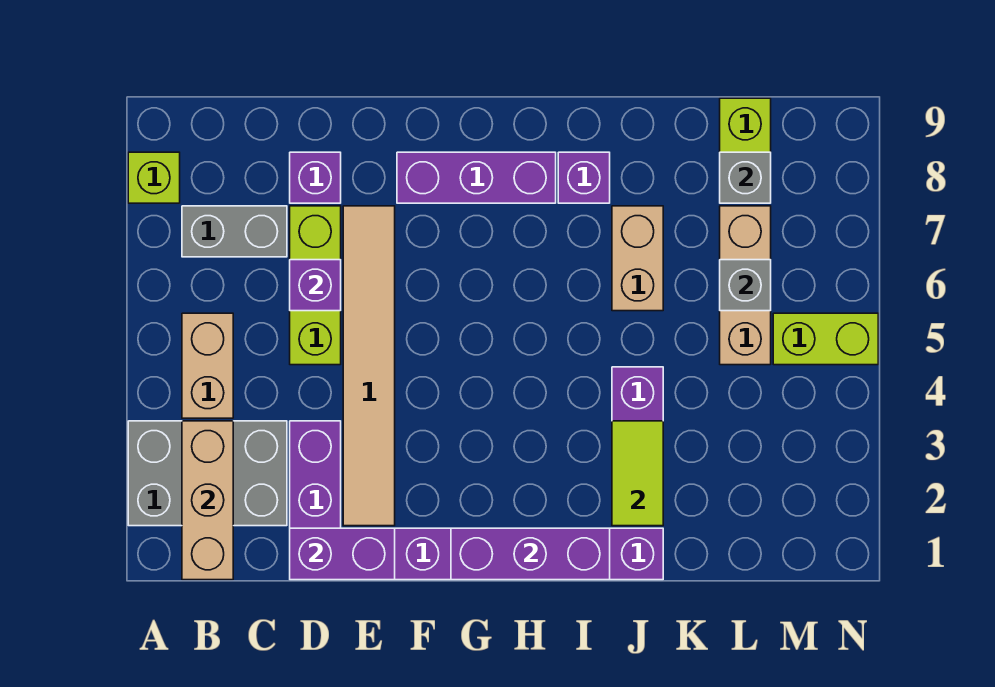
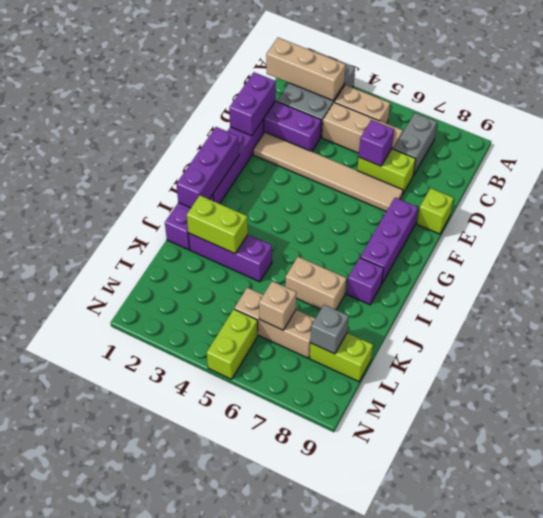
lime 1x1 brick [128,152,180,203] -> lime 1x1 brick moved to [417,188,454,234]
none -> tan 1x3 brick [322,103,403,153]
lime 1x3 brick [290,206,341,365] -> lime 1x2 brick [357,149,416,194]
purple 1x1 brick [290,152,341,203] -> none
lime 1x2 tile [612,421,663,526] -> lime 1x2 brick [187,195,248,254]
grey 1x1 brick [720,260,771,311] -> tan 1x1 brick [259,281,297,330]

